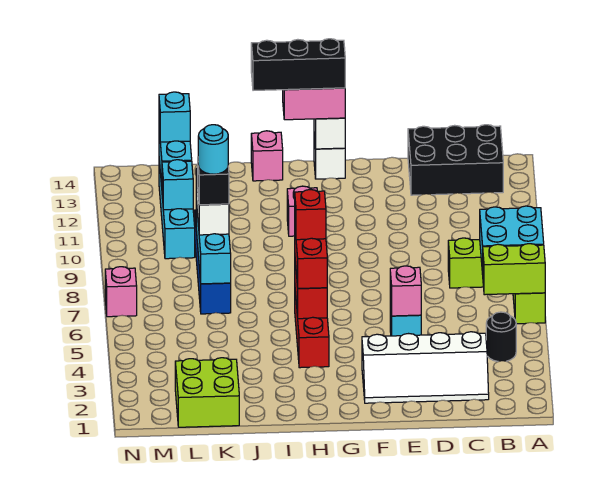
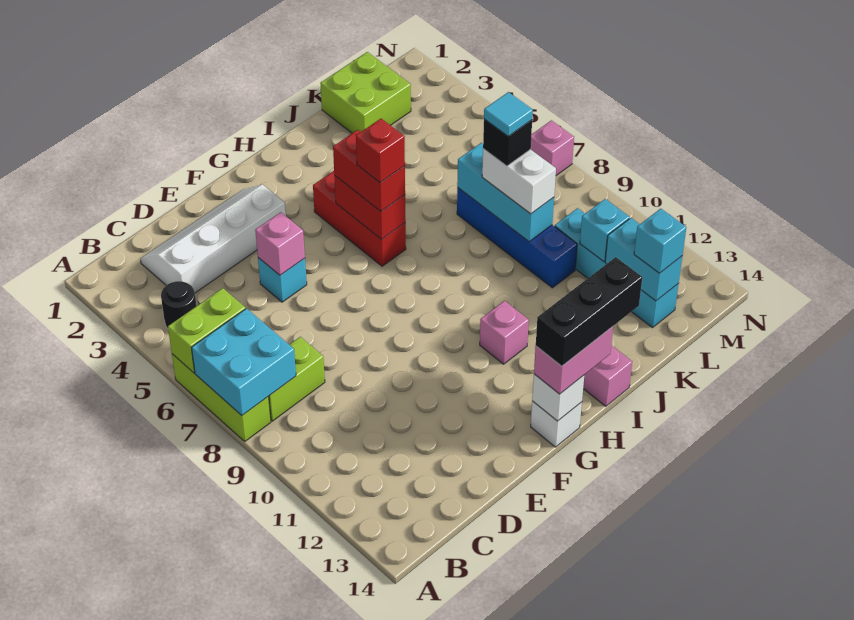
black 2x3 brick [408,125,503,195] -> none
cyan 1x1 round brick [198,125,228,174] -> cyan 1x1 tile [484,92,533,136]

